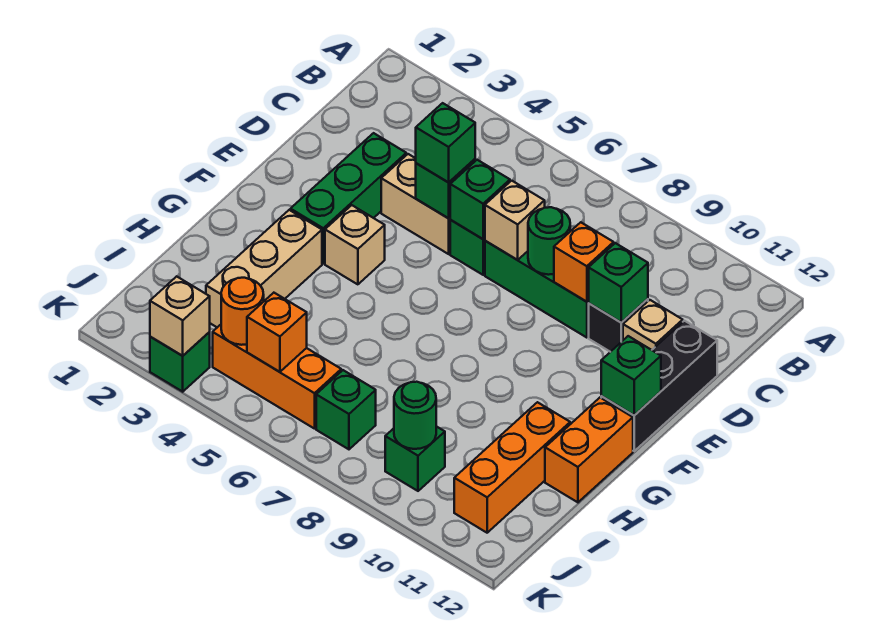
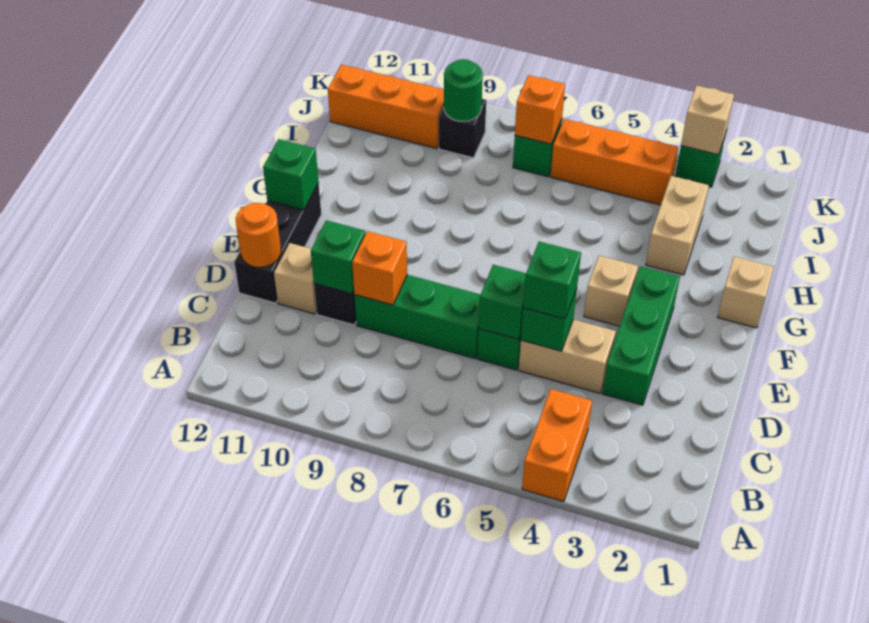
tan 1x1 brick [485,181,545,260] -> tan 1x1 brick moved to [718,257,774,328]
green 1x1 round brick [528,207,570,275] -> none
tan 1x3 brick [206,210,322,327] -> tan 1x2 brick [646,176,709,275]
orange 1x2 brick [545,398,633,502] -> orange 1x2 brick moved to [522,389,592,502]
orange 1x3 brick [454,402,570,533] -> orange 1x3 brick turned to [328,65,444,149]
orange 1x1 round brick [221,278,264,345] -> orange 1x1 round brick moved to [236,203,281,267]
orange 1x1 brick [247,293,307,372] -> orange 1x1 brick moved to [515,75,565,144]
green 1x1 brick [385,426,445,491] -> black 1x1 brick [439,99,486,158]

